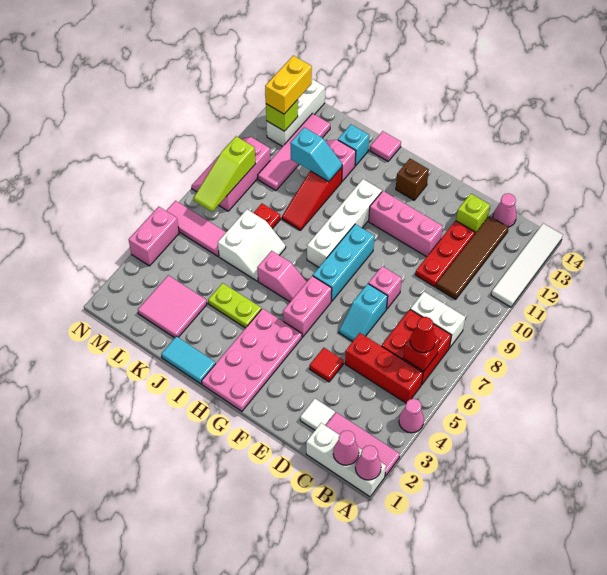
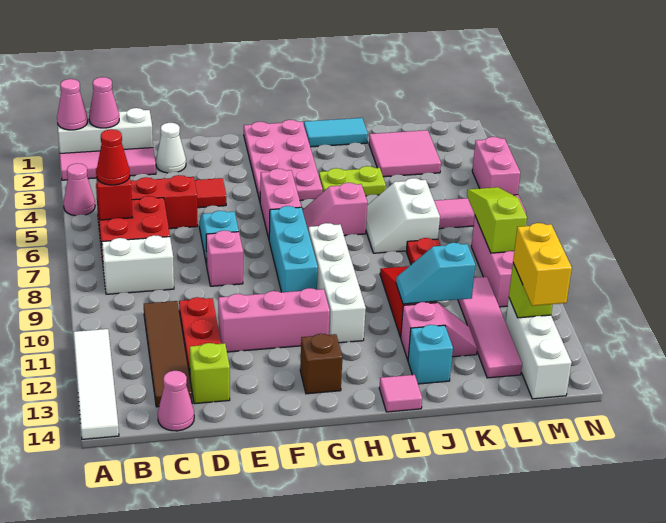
white 1x1 tile [300,399,335,430] -> white 1x1 cone [156,123,186,173]

